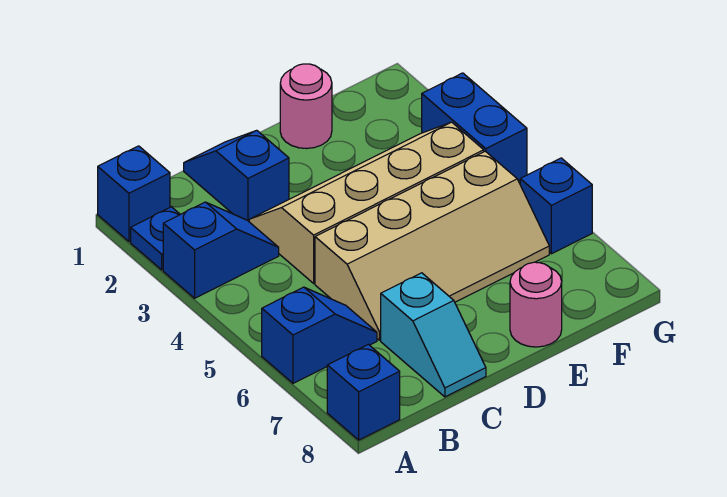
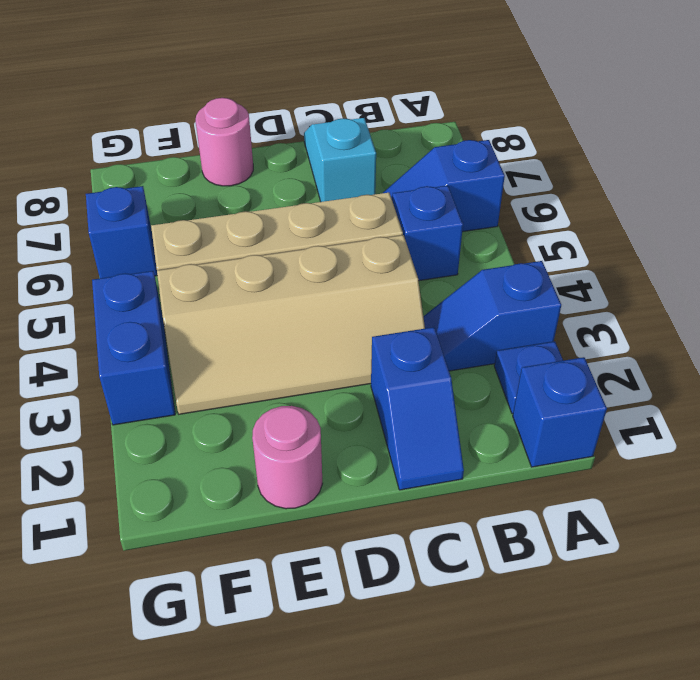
blue 1x1 brick [327,344,400,440] -> blue 1x1 brick moved to [392,185,463,281]

